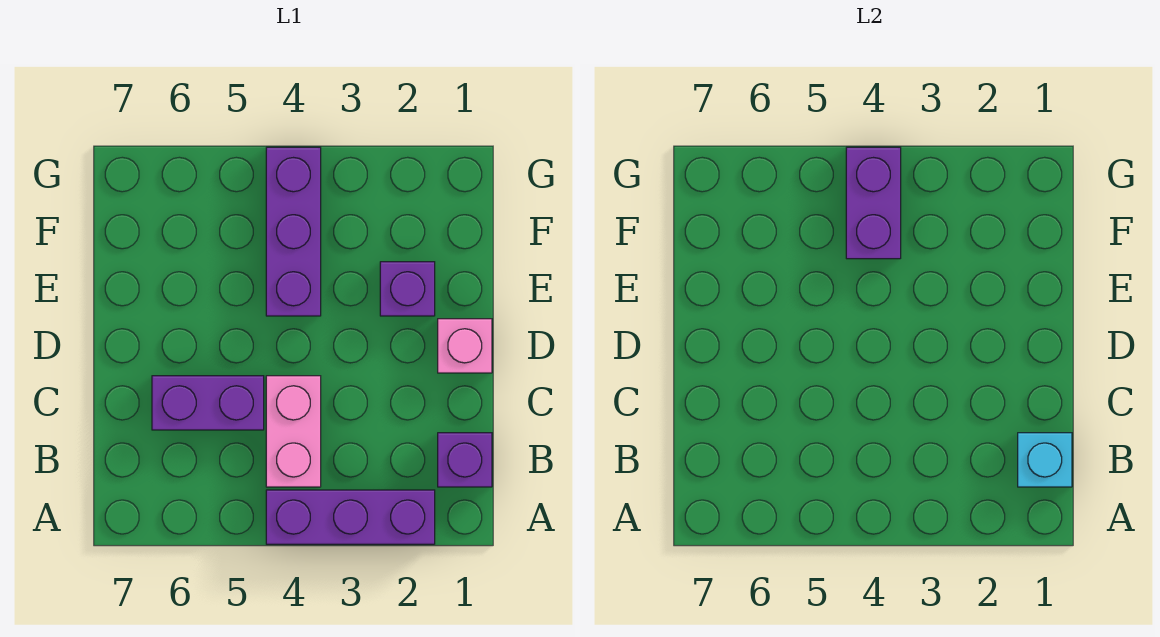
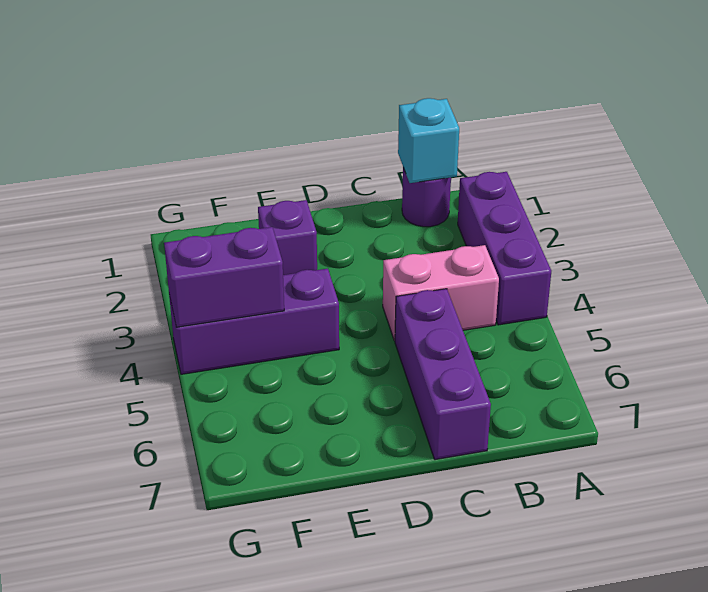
purple 1x1 brick [438,433,492,487] -> purple 1x1 round brick [402,167,451,227]
purple 1x2 brick [152,376,264,430] -> purple 1x3 brick [395,289,491,460]
pink 1x1 brick [438,319,492,373] -> none

